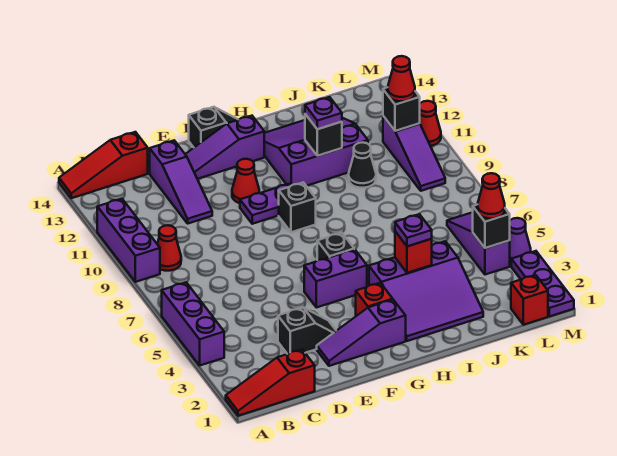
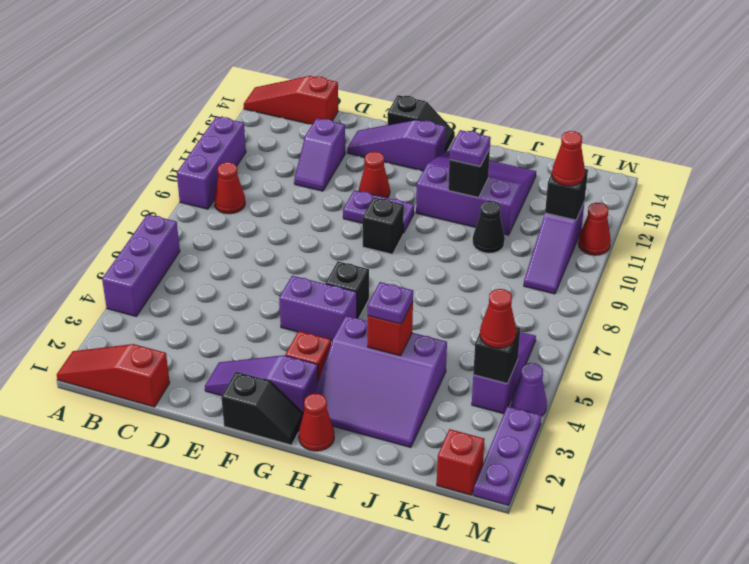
black 1x2 slope [278,307,336,354] -> black 1x2 slope moved to [221,372,304,445]
purple 1x3 slope [150,141,212,223] -> purple 1x2 slope [294,118,345,191]
none -> red 1x1 cone [299,394,334,451]

